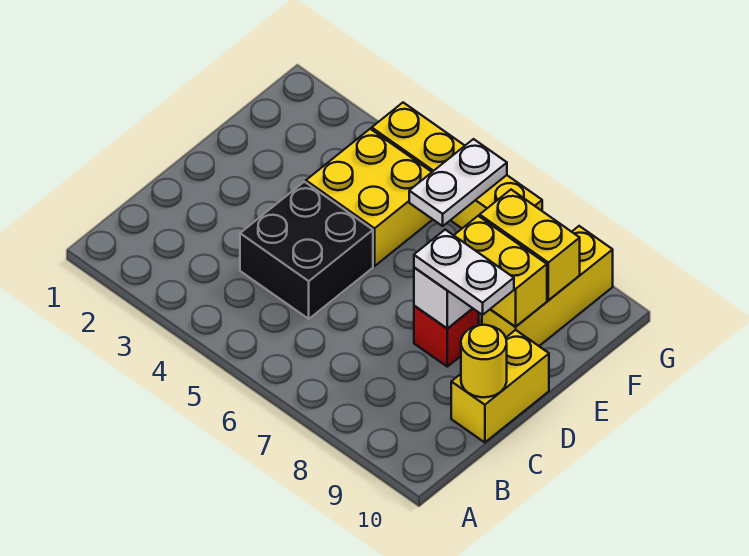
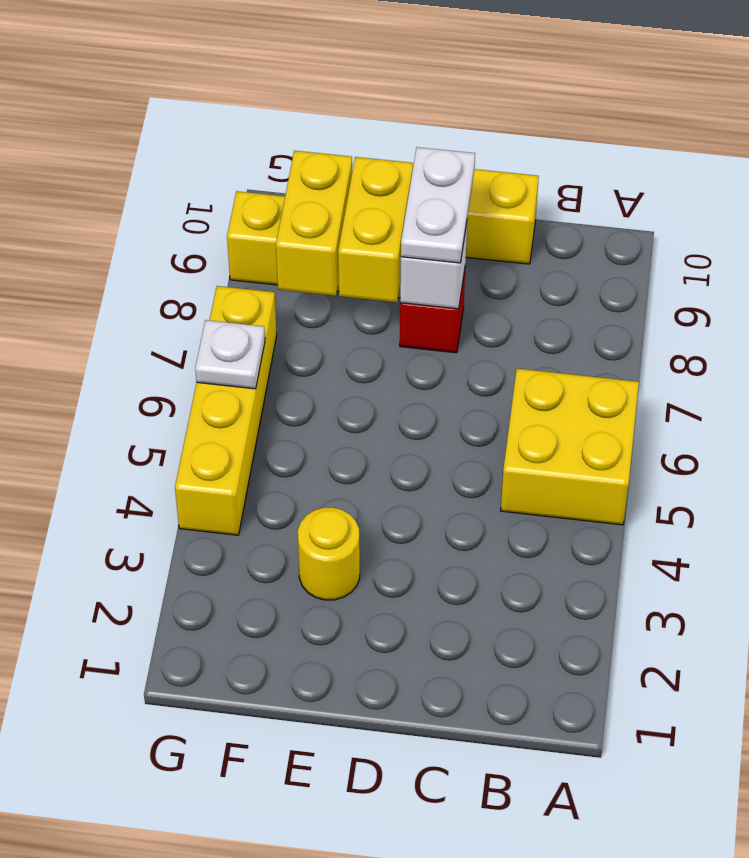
black 2x2 brick [240,182,373,319] -> none
yellow 1x1 round brick [461,325,507,397] -> yellow 1x1 round brick moved to [298,507,360,600]
yellow 2x2 brick [306,129,433,266] -> yellow 2x2 brick moved to [501,369,639,525]
white 1x2 plate [409,139,507,226] -> white 1x1 plate [195,320,265,389]

